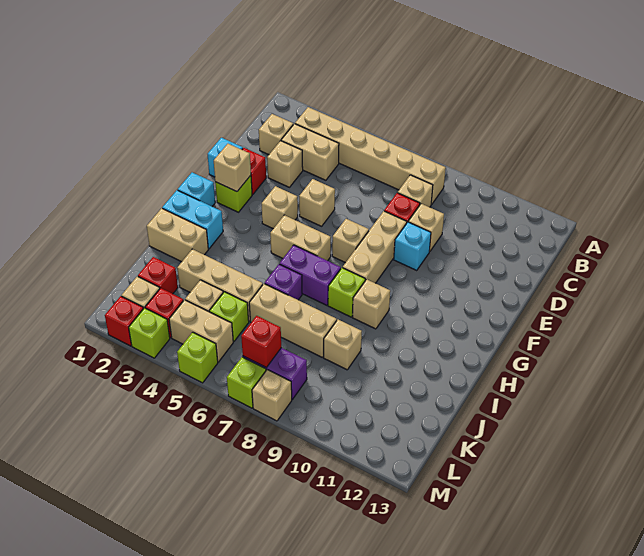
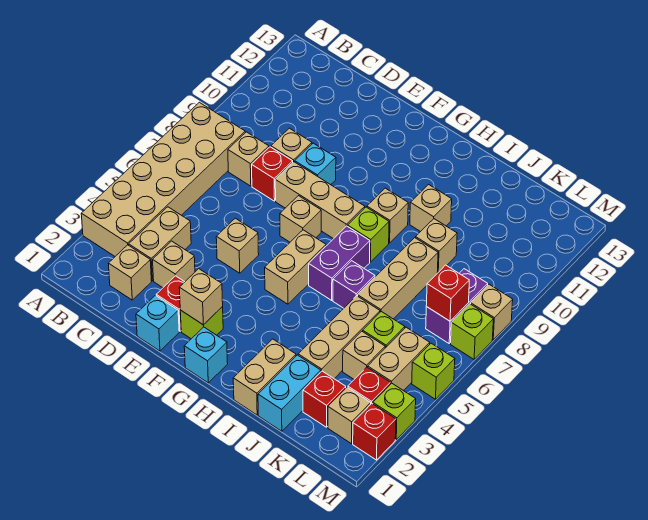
tan 1x6 brick [295,107,446,204] -> tan 2x6 brick [81,102,245,256]
tan 1x1 brick [262,186,298,229] -> tan 1x1 brick moved to [410,185,452,232]
cyan 1x2 brick [162,190,223,249] -> cyan 1x2 brick moved to [258,355,321,431]

